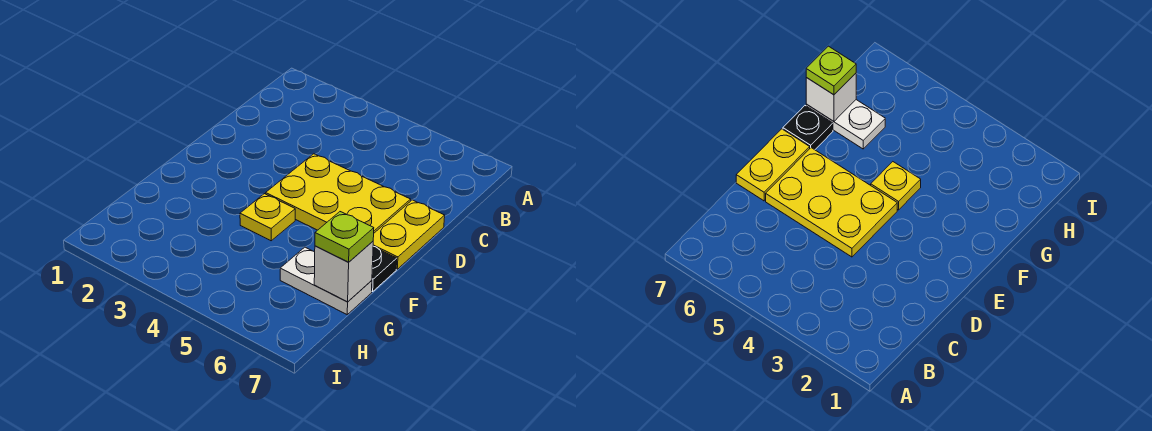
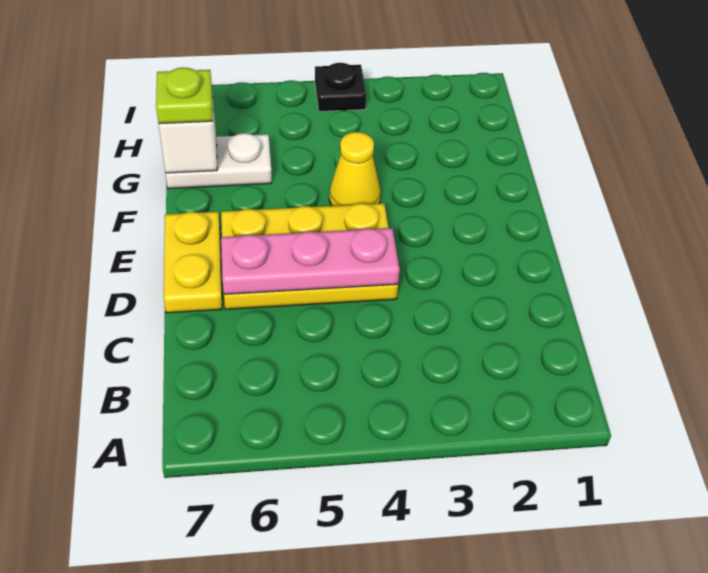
none -> pink 1x3 plate [221,228,400,294]
yellow 1x1 plate [240,194,295,241] -> yellow 1x1 cone [329,132,381,206]
black 1x1 plate [372,246,397,292] -> black 1x1 plate moved to [315,63,366,112]

